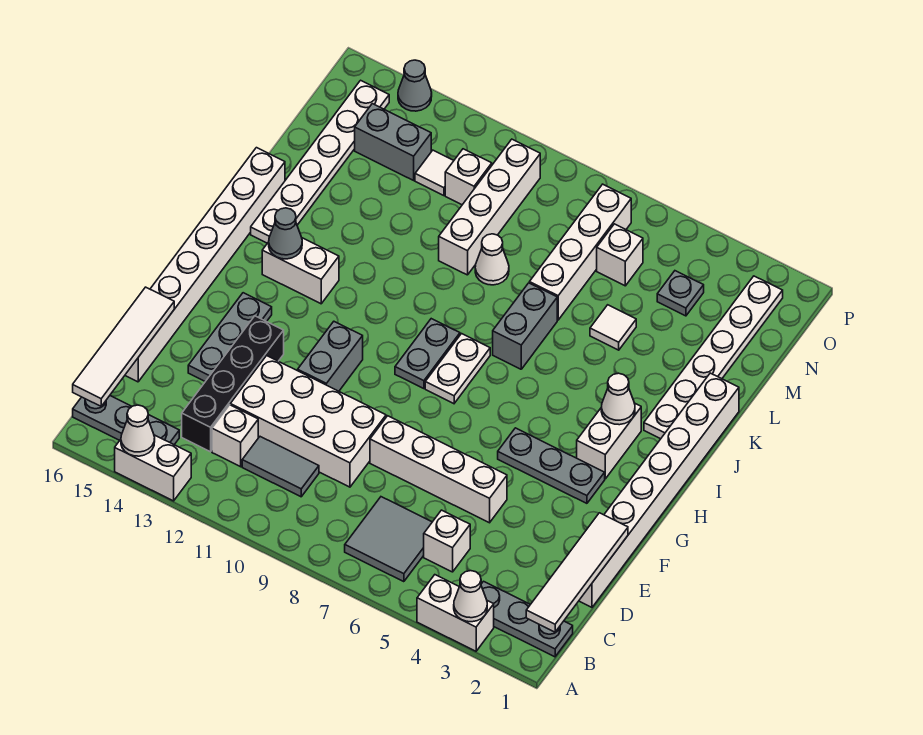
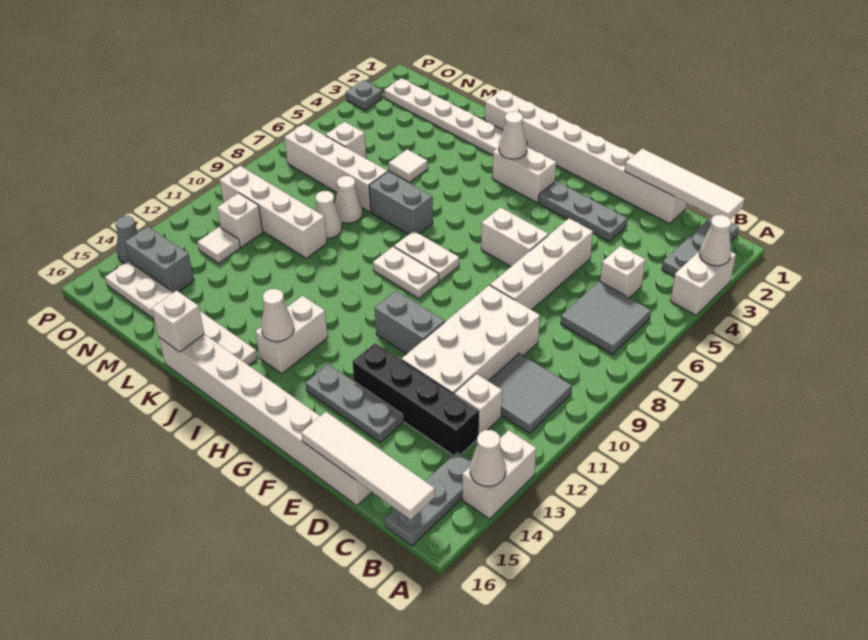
grey 1x2 tile [242,437,319,497] -> grey 2x2 tile [489,353,572,433]
none -> white 1x2 brick [481,207,549,266]
grey 1x3 plate [498,428,605,503] -> grey 1x3 plate turned to [538,181,627,241]
grey 1x2 plate [395,319,460,389] -> white 1x2 plate [373,247,439,298]
grey 1x1 cone [269,208,302,259] -> white 1x1 cone [261,289,294,342]
none -> white 1x1 brick [151,291,204,352]
none -> white 1x1 cone [335,176,363,223]
grey 1x1 plate [657,271,704,316] -> grey 1x1 plate moved to [346,80,383,110]
grey 1x2 brick [355,104,431,180] -> grey 1x2 brick turned to [125,227,194,292]

